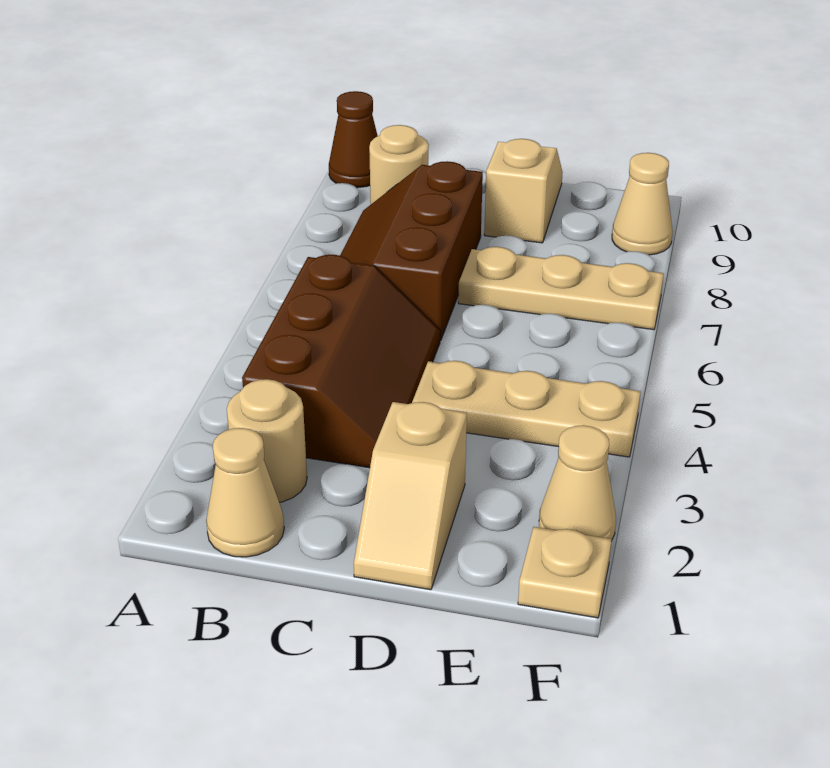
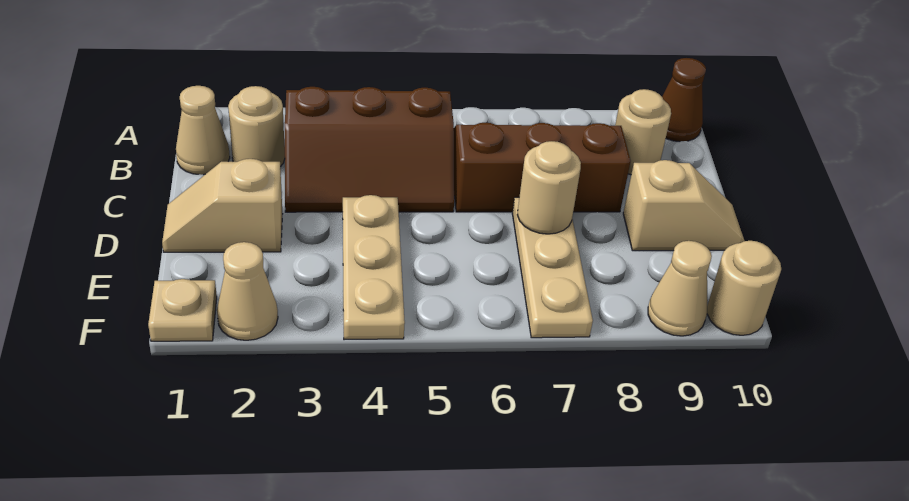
none -> tan 1x1 round brick [517,141,581,234]
none -> tan 1x1 round brick [707,241,781,335]

